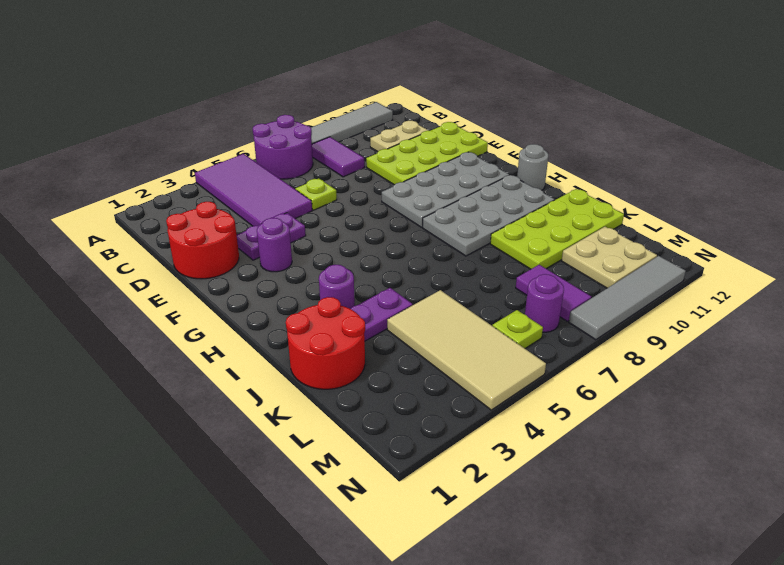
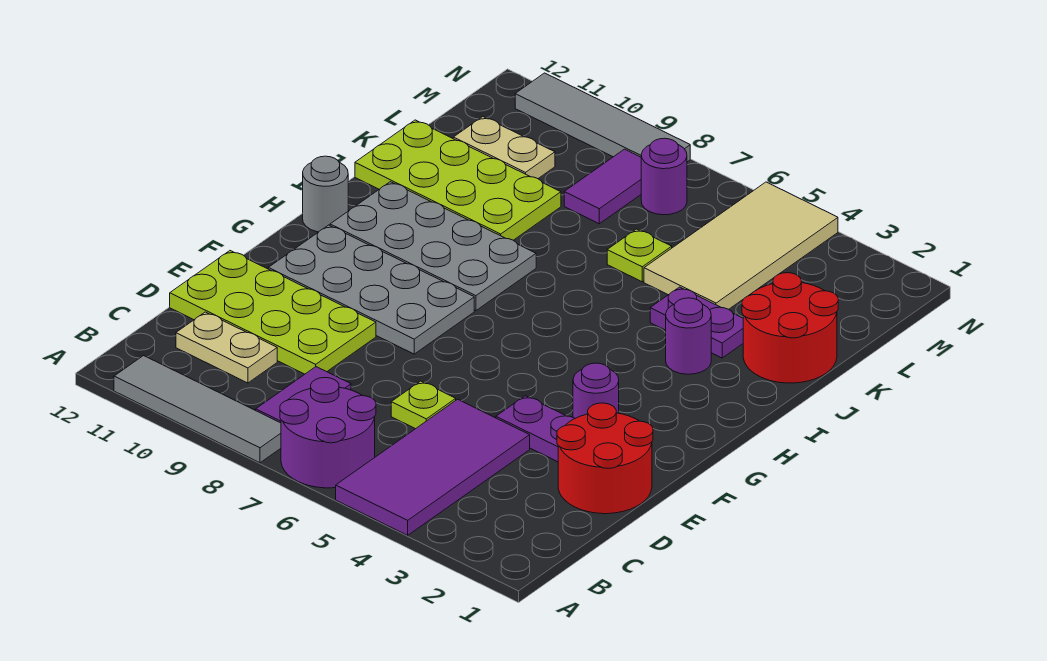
tan 2x2 plate [562,227,657,288] -> tan 1x2 plate [453,117,555,179]
lime 1x1 plate [492,310,543,348] -> lime 1x1 plate moved to [607,229,672,282]

